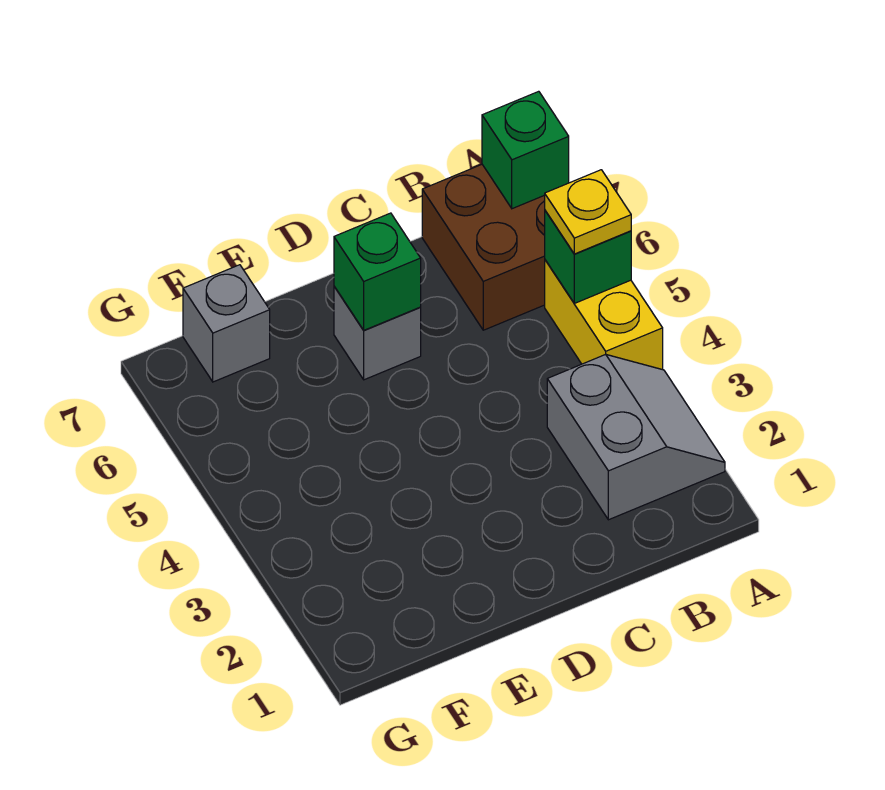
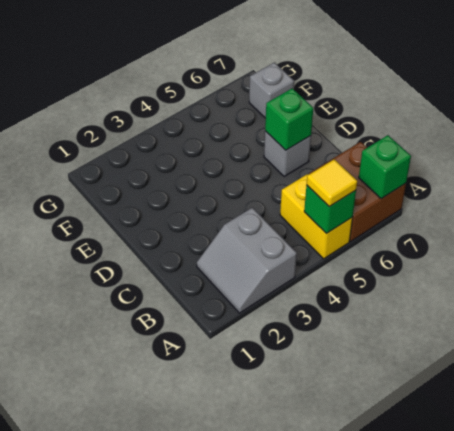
grey 2x2 slope [547,354,725,520] -> grey 2x2 slope turned to [197,208,297,313]
yellow 1x2 brick [545,260,663,370] -> yellow 1x2 brick turned to [280,174,353,259]
yellow 1x1 plate [545,170,631,254] -> yellow 1x1 tile [307,159,357,207]

